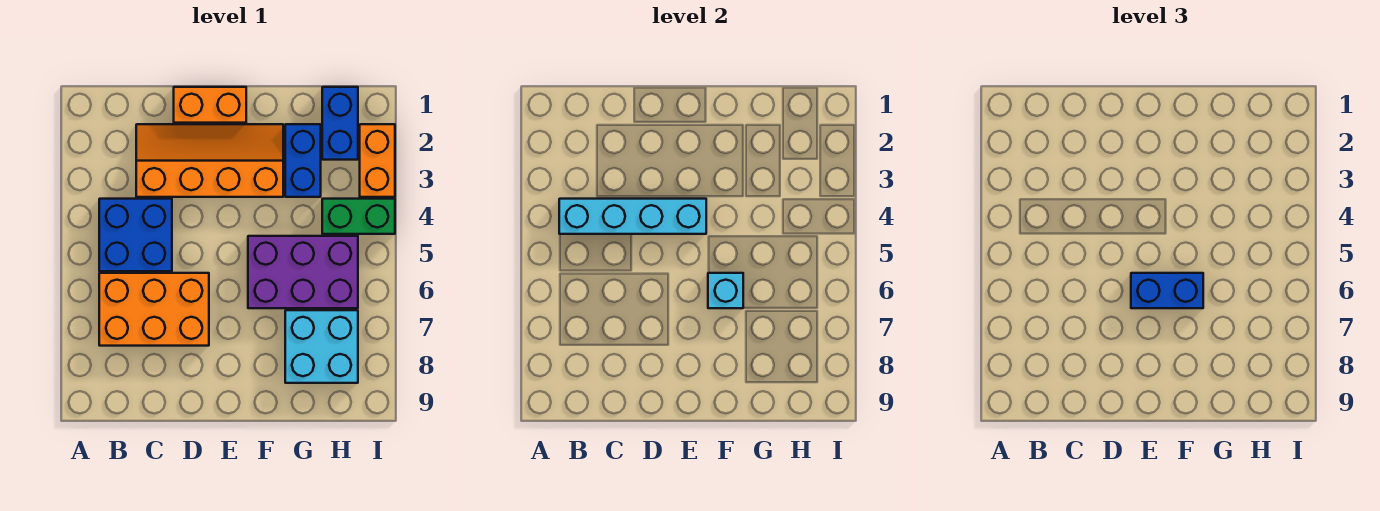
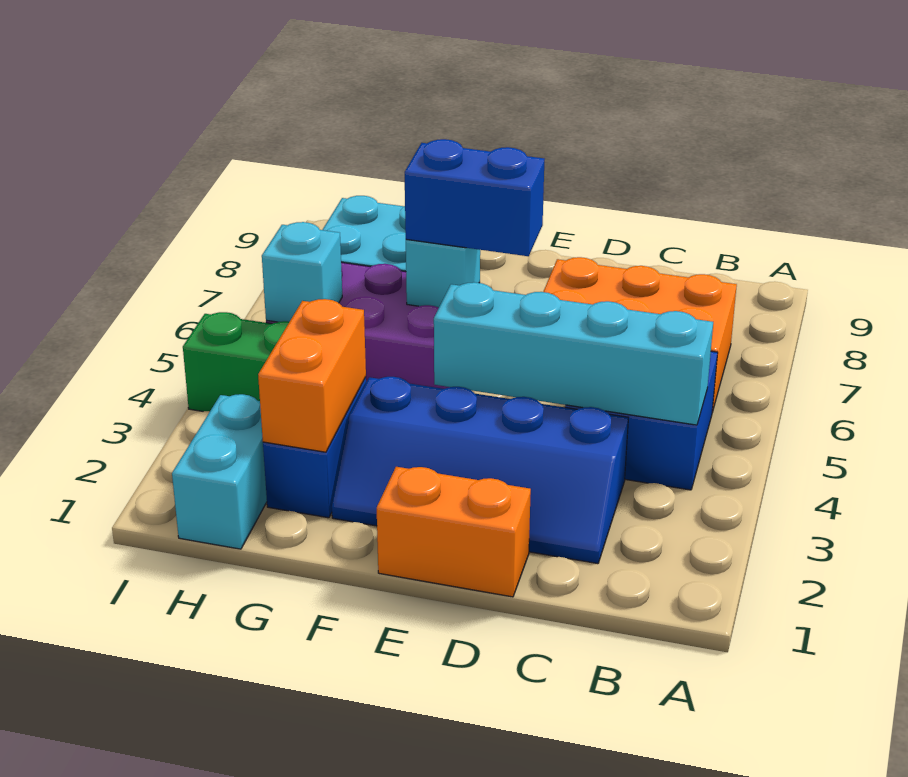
orange 2x4 slope [136,124,283,197] -> blue 2x4 slope [332,377,628,564]
blue 1x2 brick [322,87,358,160] -> cyan 1x2 brick [172,394,267,549]
none -> cyan 1x1 brick [262,222,342,322]
orange 1x2 brick [360,124,395,197] -> orange 1x2 brick moved to [258,299,366,452]

